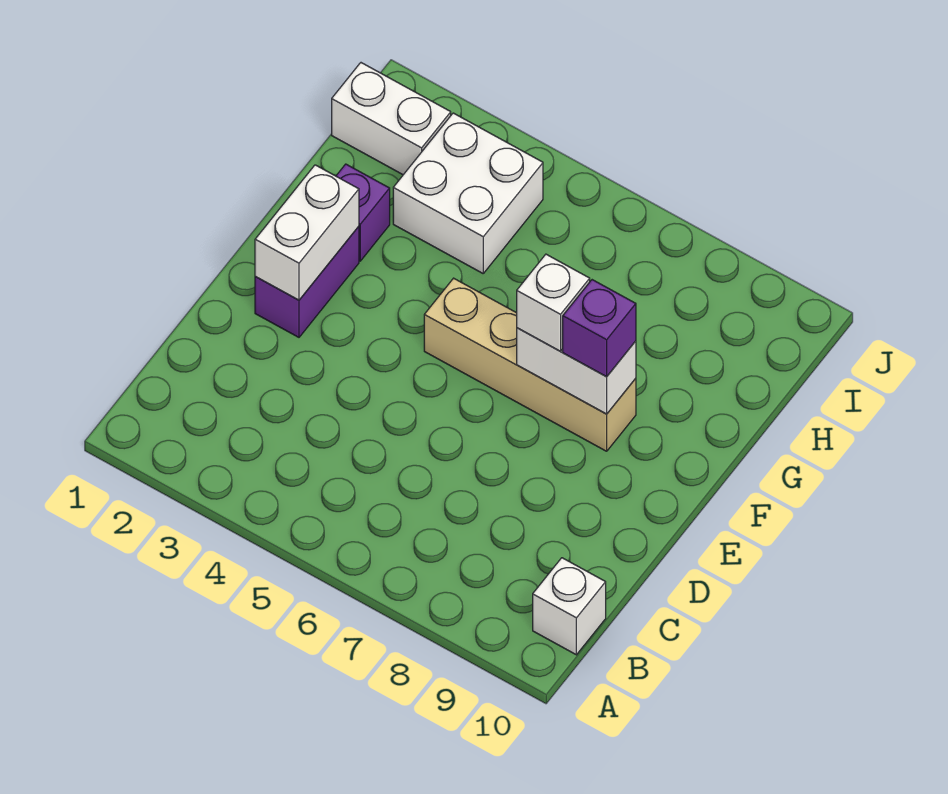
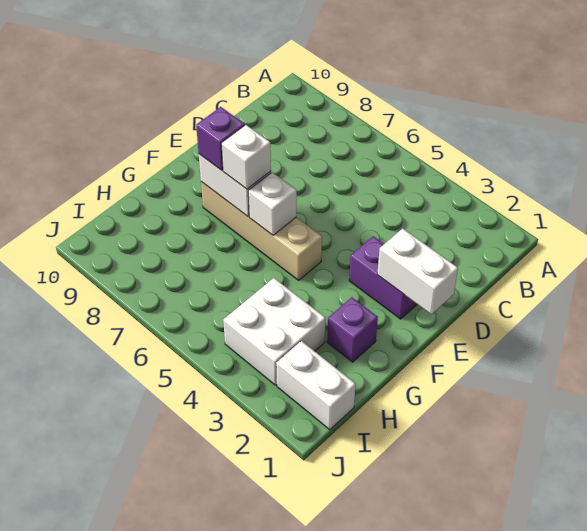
white 1x1 brick [533,558,606,655] -> white 1x1 brick moved to [248,172,297,235]
purple 1x2 brick [255,226,359,337] -> purple 1x2 brick turned to [349,236,417,319]
white 1x2 brick [255,165,359,300] -> white 1x2 brick turned to [377,228,458,314]

